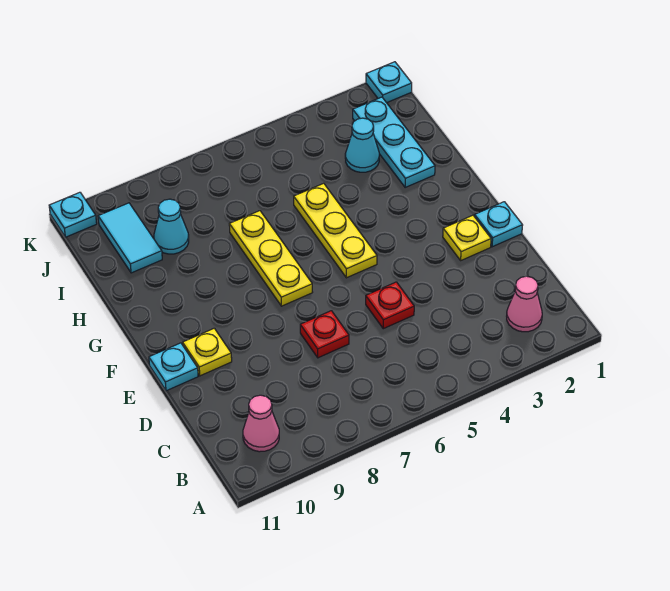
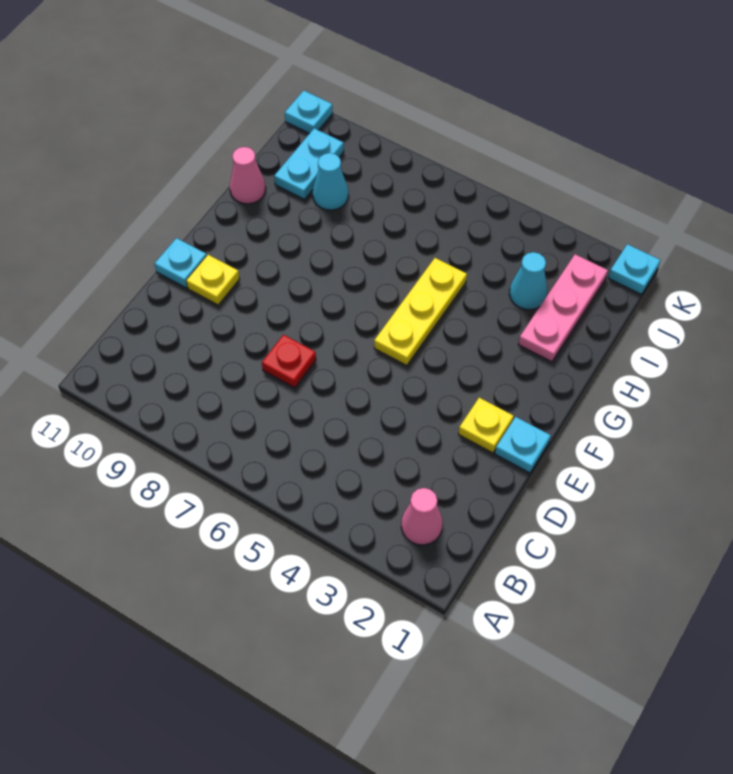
pink 1x1 cone [243,395,279,452] -> pink 1x1 cone moved to [230,147,266,204]
red 1x1 plate [366,282,414,329] -> none
yellow 1x3 plate [229,211,313,306] -> none
cyan 1x3 plate [353,97,435,188] -> pink 1x3 plate [518,254,608,362]
cyan 1x2 tile [98,203,162,273] -> cyan 1x2 plate [274,128,344,199]

